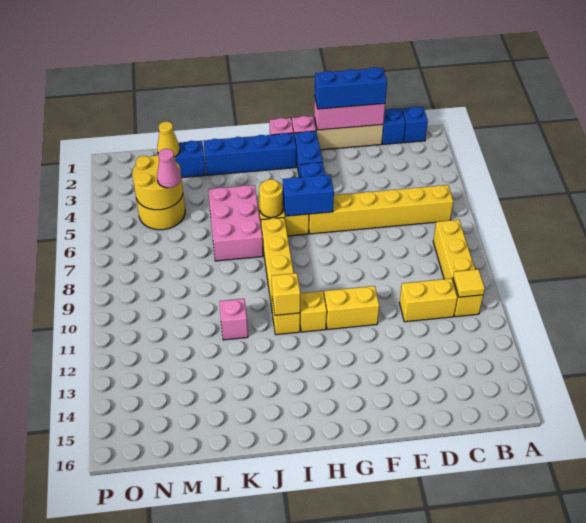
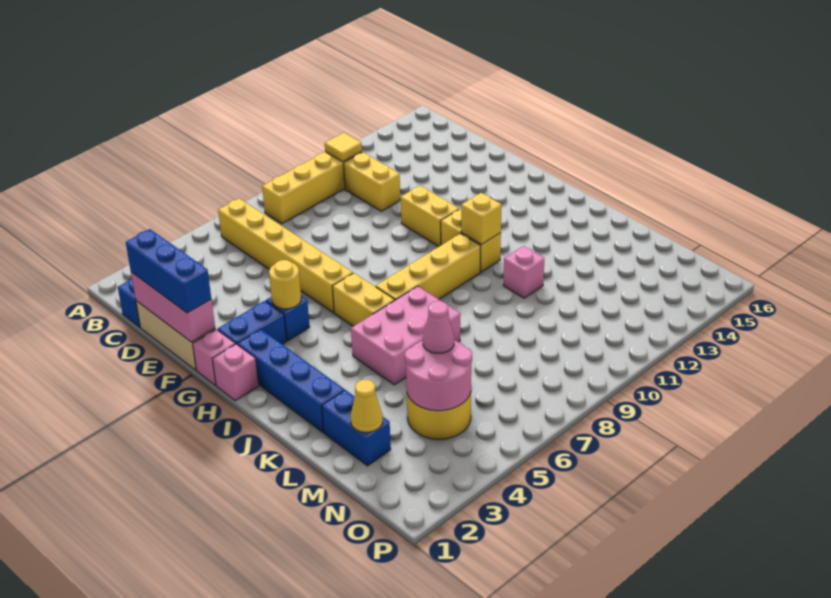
blue 1x1 brick [402,107,428,143] -> none
blue 1x2 brick [283,175,334,216] -> none
yellow 1x1 round brick [259,179,283,217] -> yellow 1x1 round brick moved to [269,260,301,309]
yellow 2x2 round brick [132,156,183,210] -> pink 2x2 round brick [405,340,472,411]

